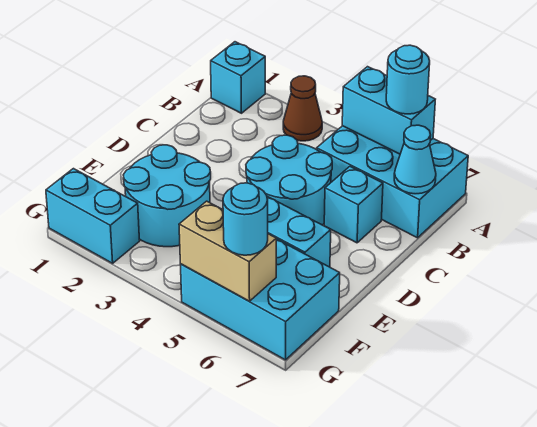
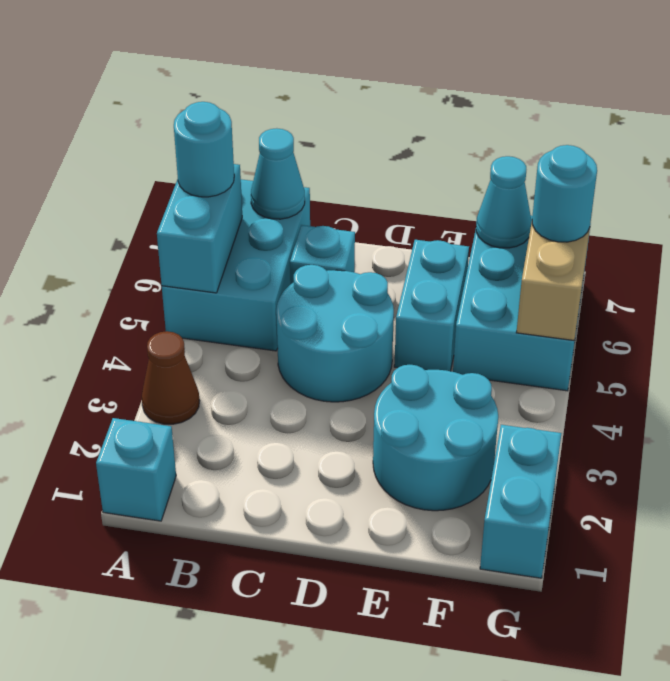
none -> cyan 1x1 cone [476,156,531,248]

